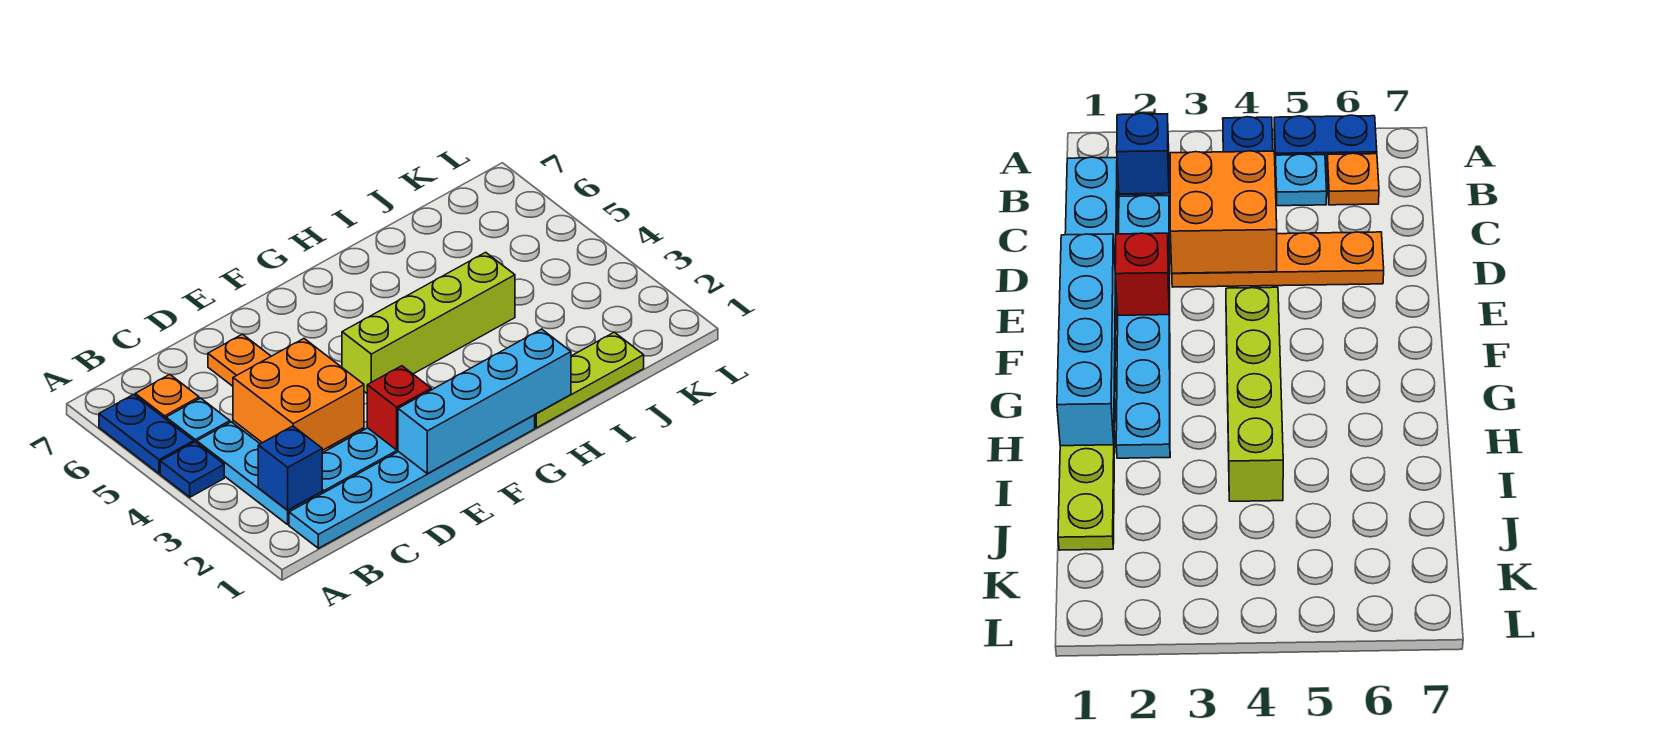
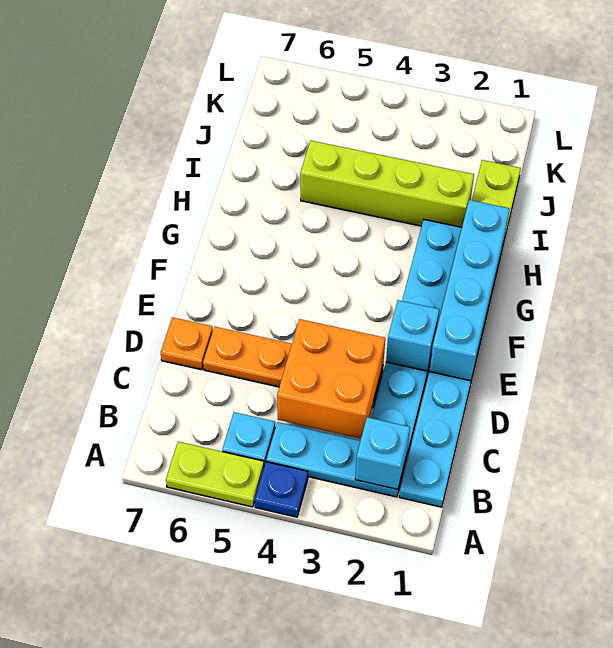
blue 1x2 plate [99,394,194,474] -> lime 1x2 plate [166,442,264,507]
blue 1x1 brick [258,426,322,510] -> cyan 1x1 brick [355,417,410,489]
orange 1x1 plate [135,374,199,419] -> orange 1x1 plate moved to [161,317,213,370]
red 1x1 brick [367,366,431,450] -> cyan 1x1 brick [386,300,439,371]
lime 1x4 brick [342,252,515,393] -> lime 1x4 brick turned to [300,141,474,227]

